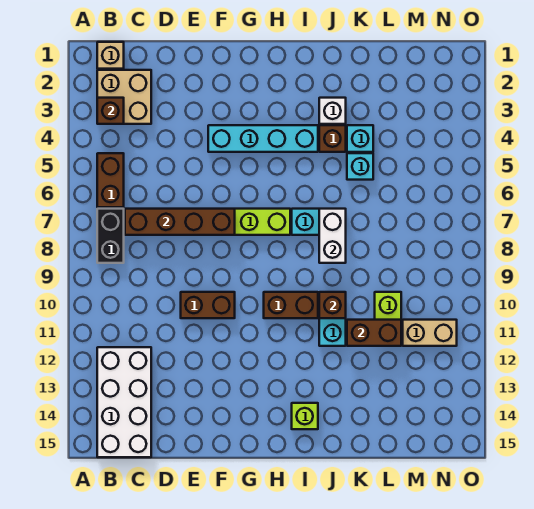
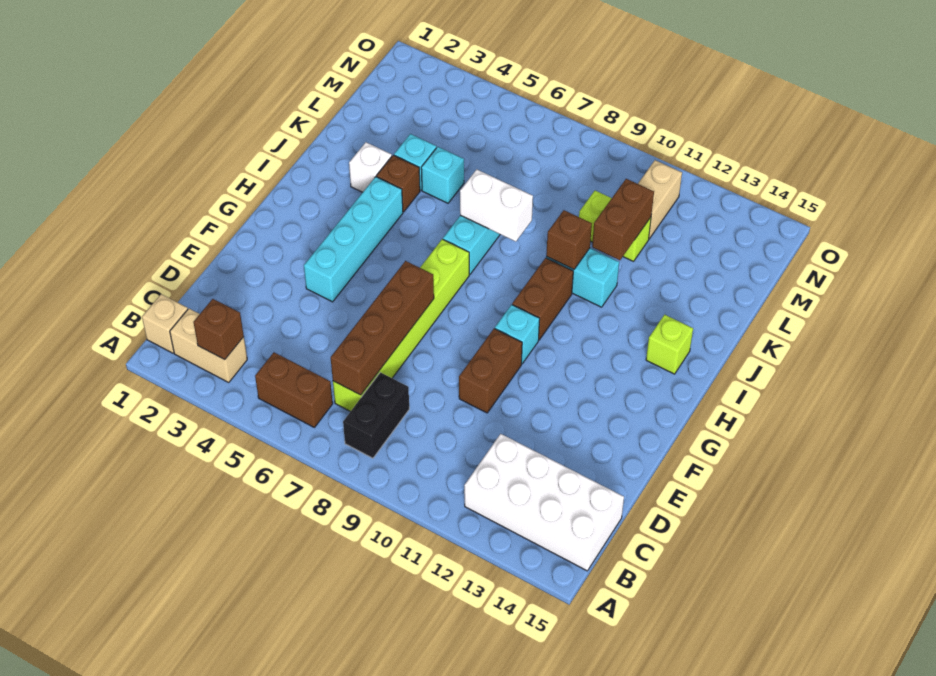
tan 2x2 brick [97,70,151,124] -> tan 1x2 brick [170,309,247,382]
black 1x2 brick [97,209,124,263] -> black 1x2 brick turned to [343,372,409,458]
none -> cyan 1x1 brick [495,305,540,364]

